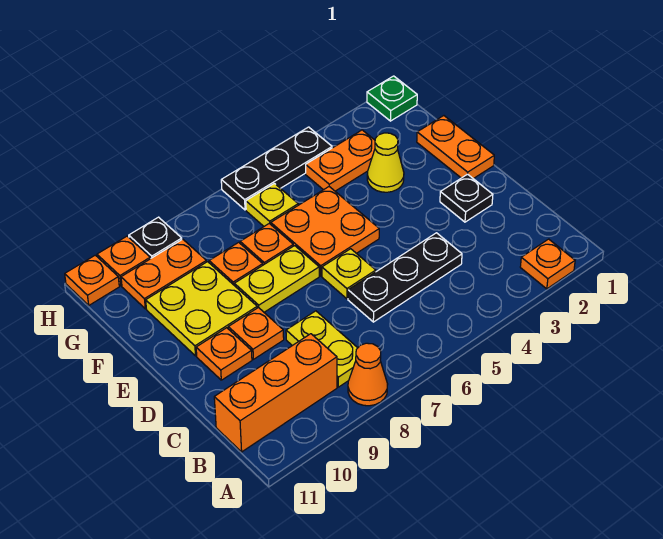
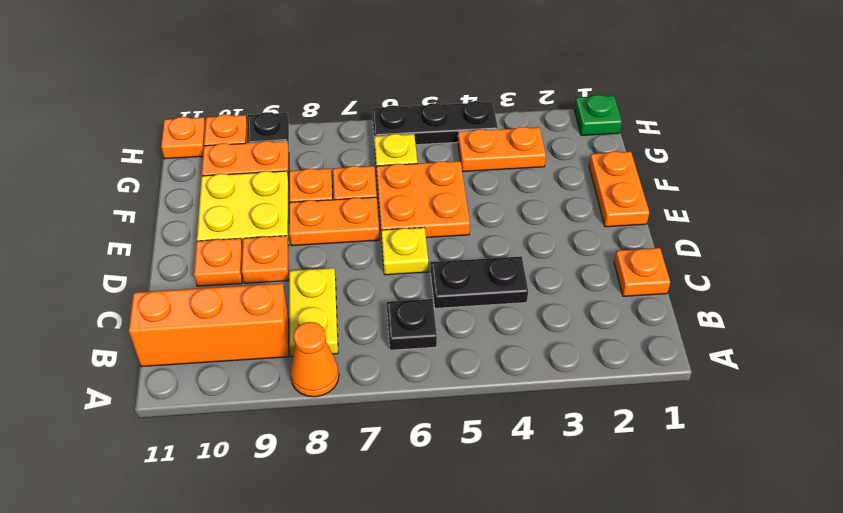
orange 1x1 plate [520,239,575,289] -> orange 1x1 plate moved to [614,248,670,296]
black 1x3 plate [348,233,462,322] -> black 1x2 plate [431,256,528,308]
black 1x1 plate [440,174,493,222] -> black 1x1 plate moved to [387,299,437,350]
yellow 1x2 plate [234,246,319,312] -> orange 1x2 plate [289,197,379,246]
yellow 1x1 cone [367,133,404,192] -> none

